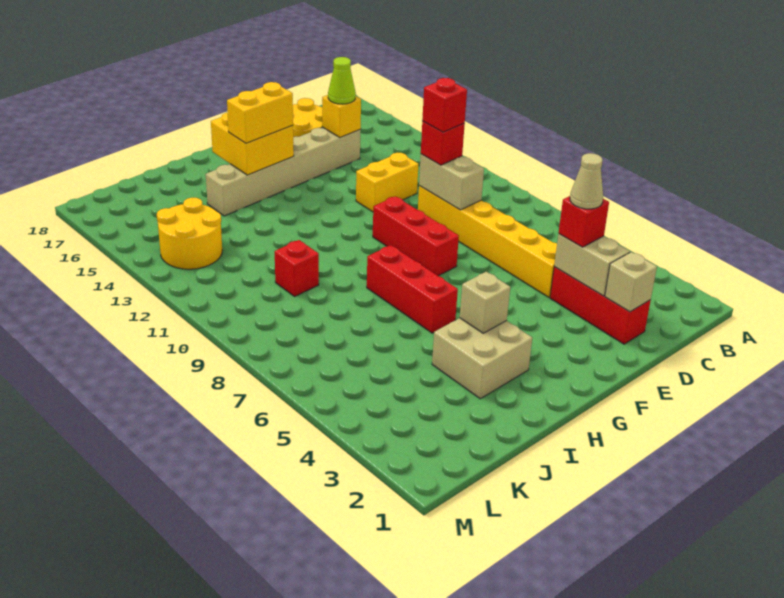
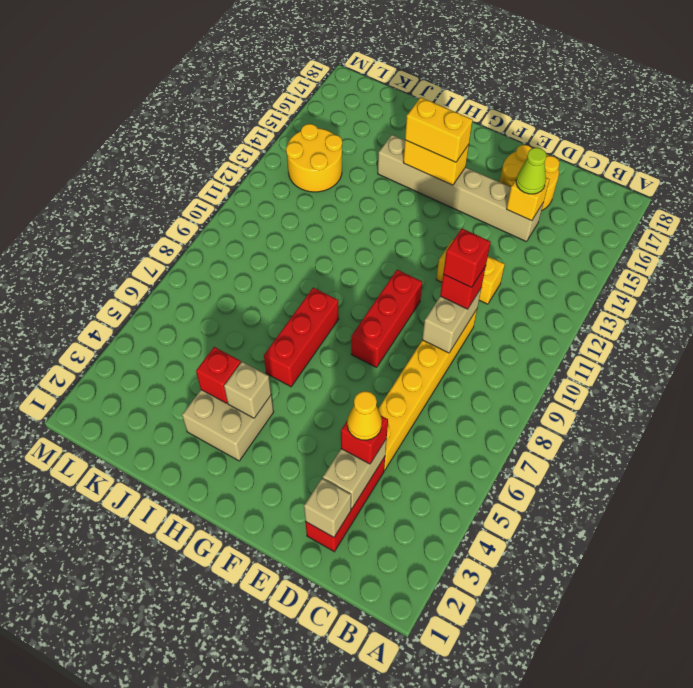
tan 1x1 cone [570,153,603,209] -> yellow 1x1 cone [347,391,382,440]
yellow 2x2 brick [211,113,294,175] -> yellow 1x2 brick [403,140,469,185]
red 1x1 brick [275,240,319,296] -> red 1x1 brick moved to [196,347,241,403]

